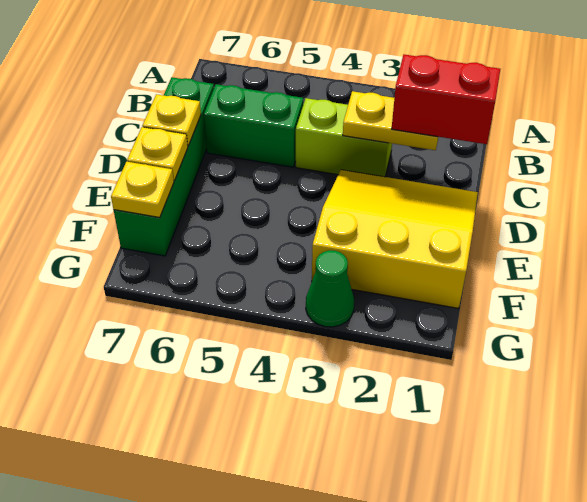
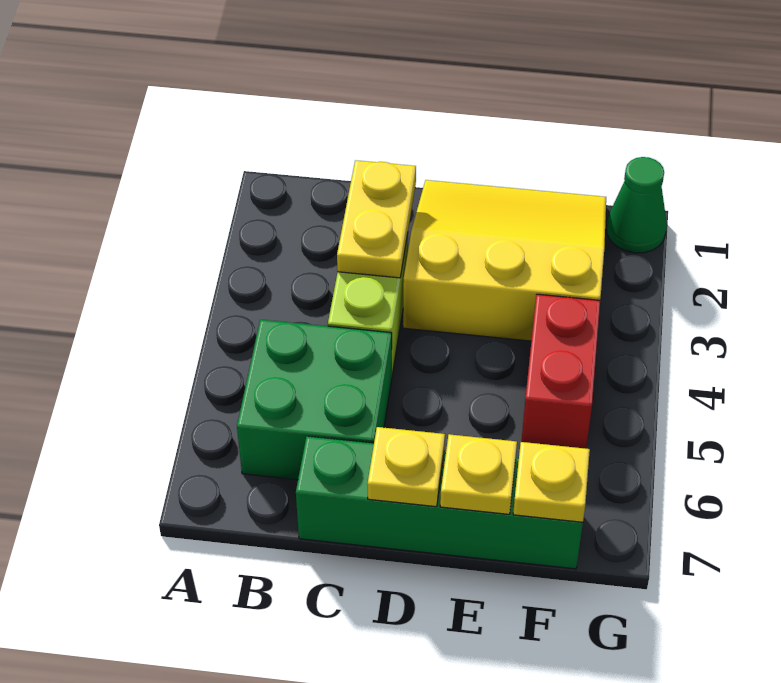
red 1x2 brick [392,55,500,144] -> red 1x2 brick moved to [521,294,600,449]
green 1x2 brick [204,84,303,167] -> green 2x2 brick [237,320,392,480]
yellow 3x3 slope [312,170,478,309] -> yellow 3x3 slope turned to [403,180,606,341]
green 1x1 cone [306,250,354,327] -> green 1x1 cone moved to [607,157,667,253]

